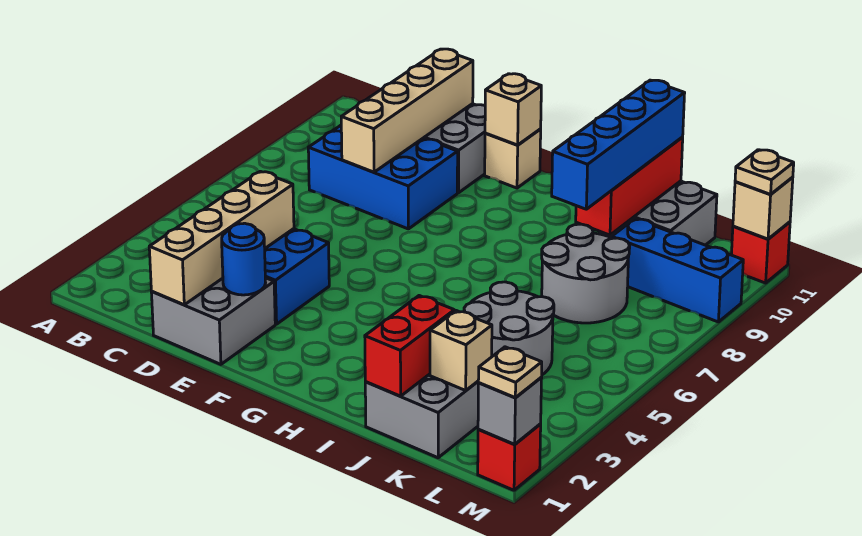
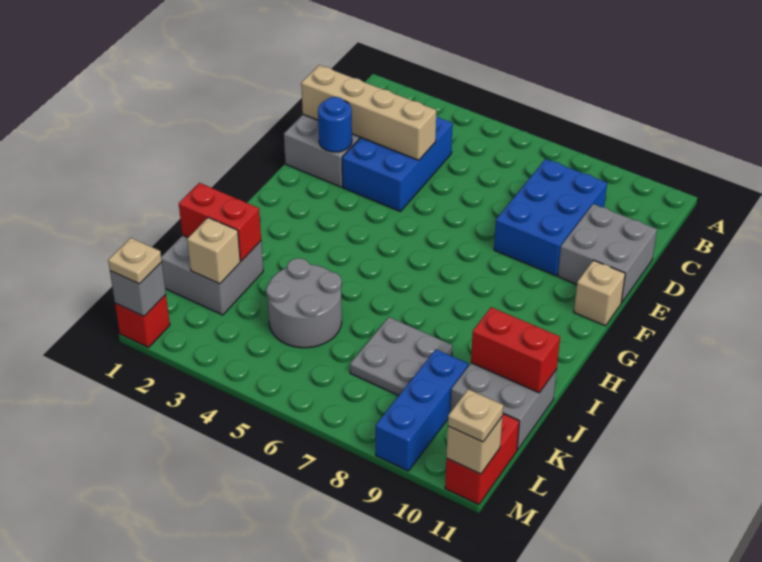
tan 1x4 brick [341,49,473,172] -> none
tan 1x1 brick [485,74,541,145] -> none
grey 2x2 round brick [542,224,630,323] -> grey 2x2 plate [350,317,452,396]
blue 1x4 brick [552,80,685,209] -> none
red 1x3 brick [576,137,683,235] -> red 1x2 brick [471,307,560,393]
red 1x1 brick [731,222,790,283] -> red 1x2 brick [445,414,519,505]

